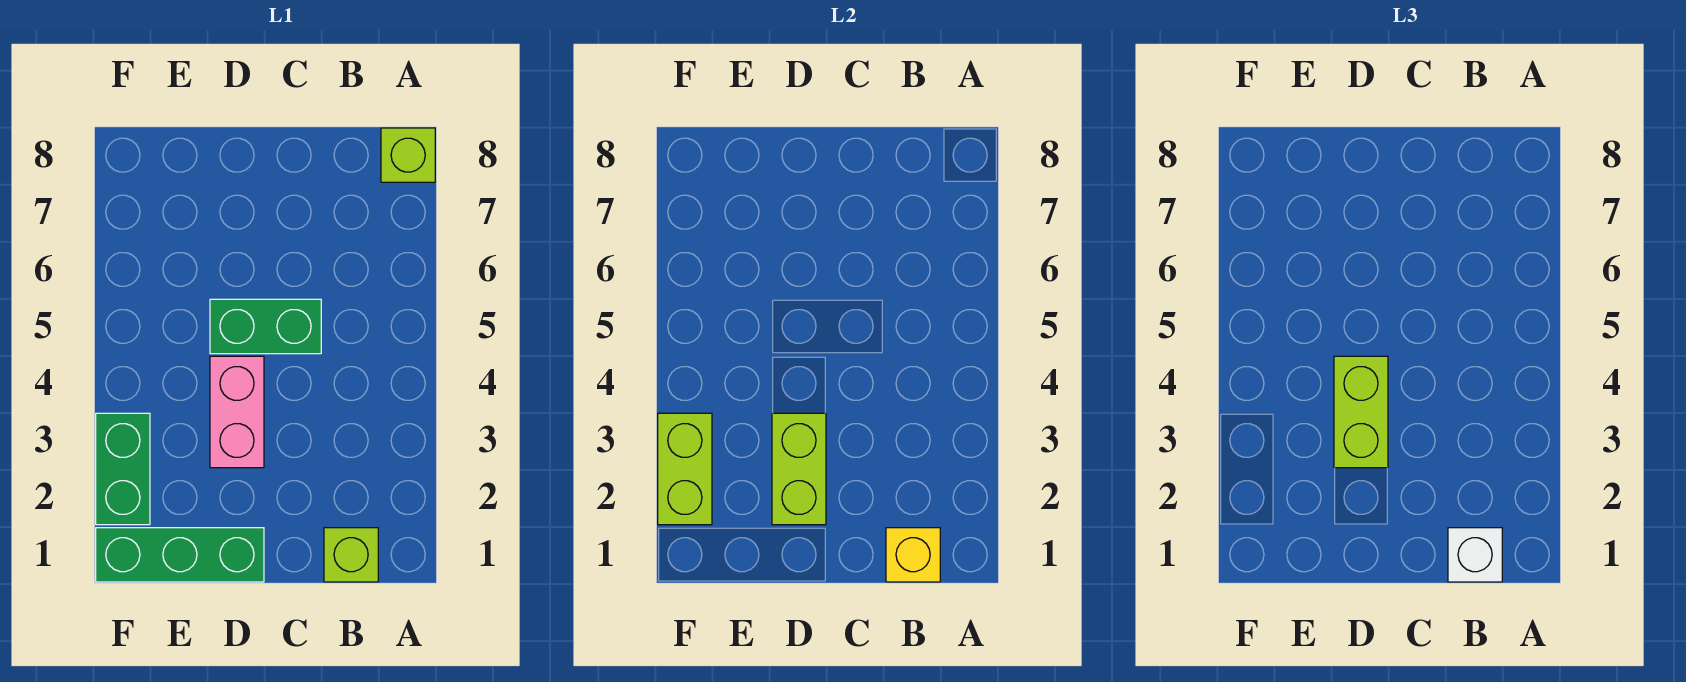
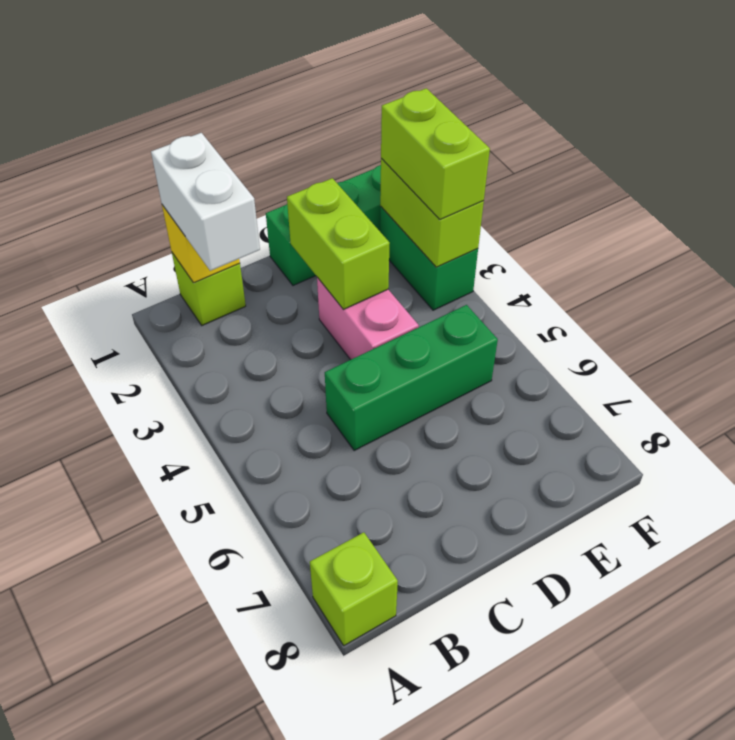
white 1x1 brick [1448,528,1502,582] -> white 1x2 brick [151,133,260,271]
green 1x2 brick [210,299,321,354] -> green 1x3 brick [325,305,498,451]
lime 1x2 brick [1334,356,1388,468] -> lime 1x2 brick moved to [381,88,490,220]

